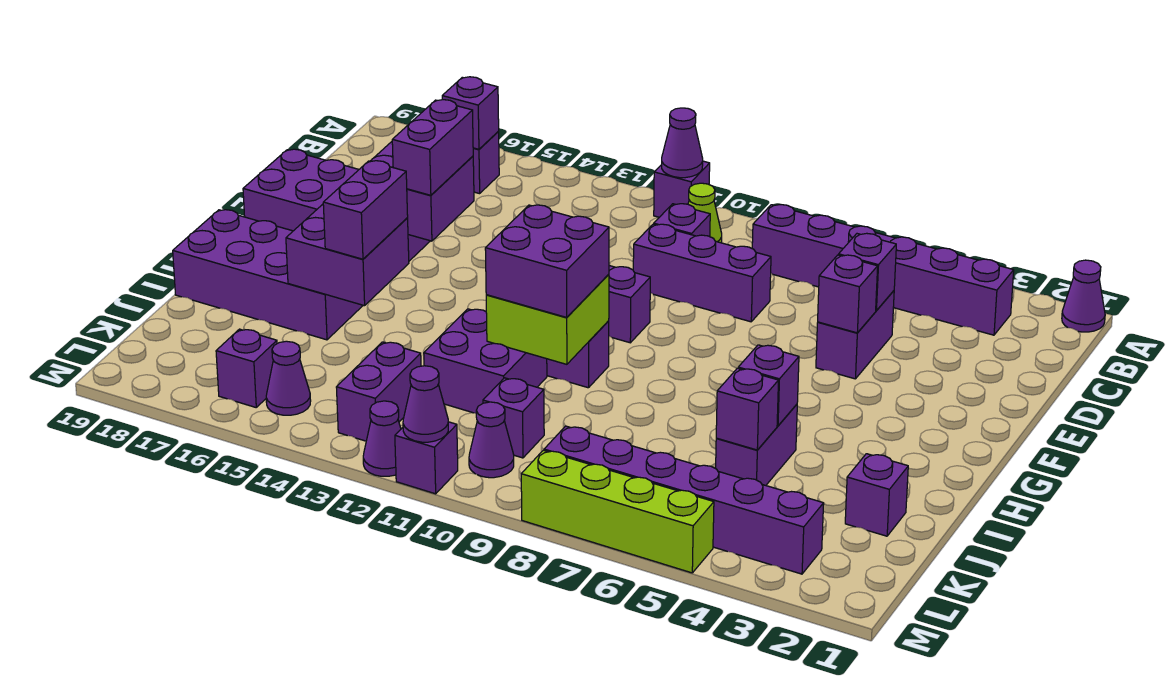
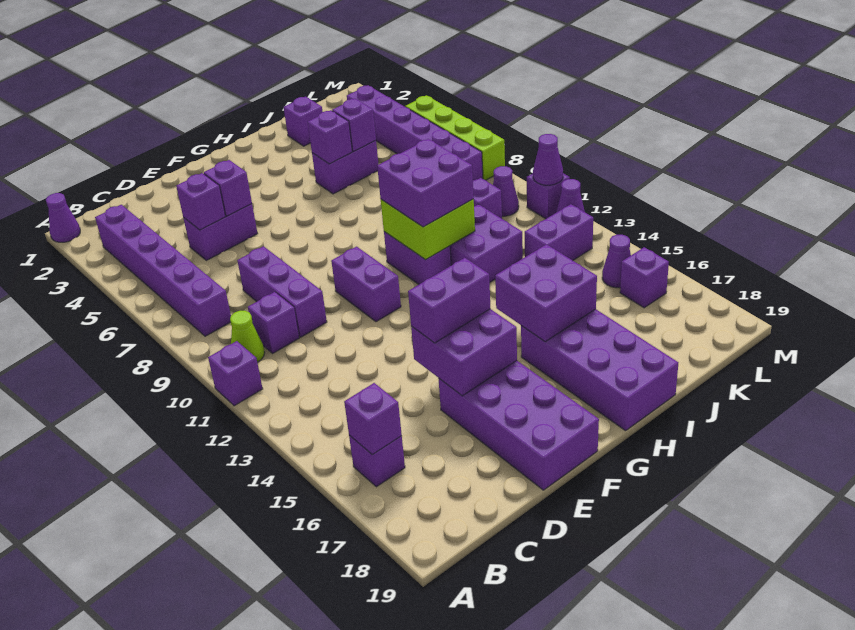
purple 1x1 cone [662,108,703,178] -> none
purple 1x2 brick [323,161,408,259] -> none

